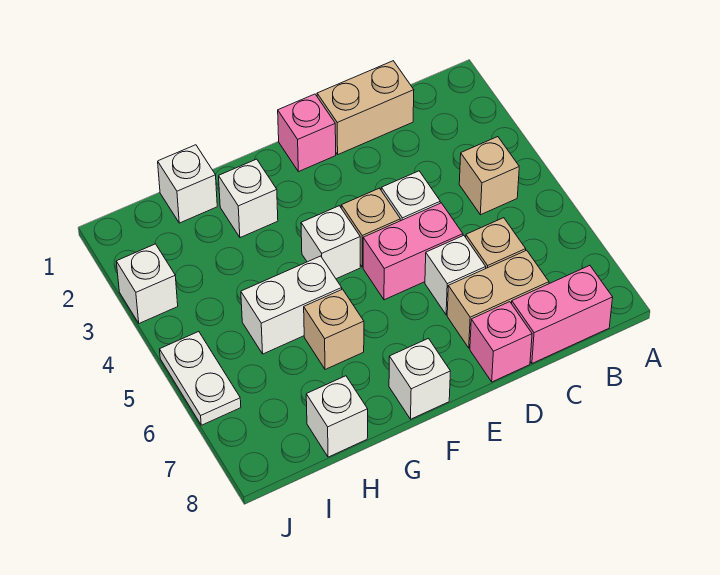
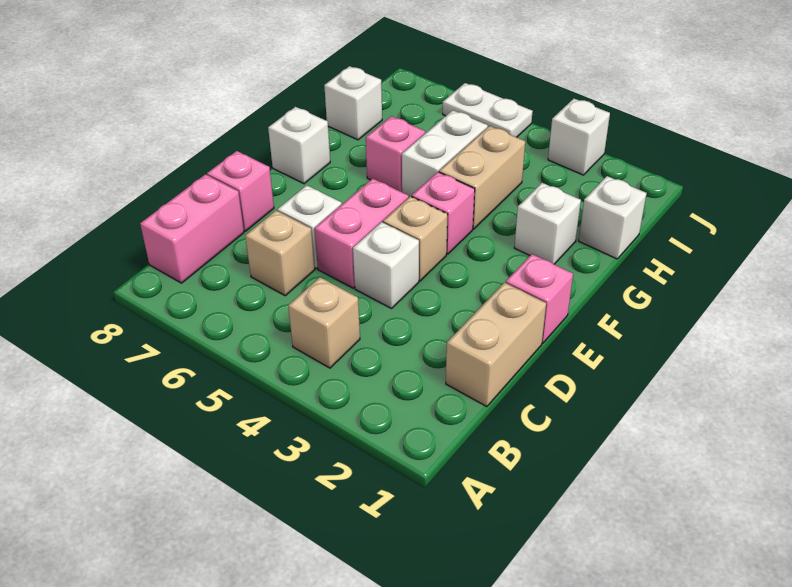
tan 1x2 brick [447,250,549,348] -> tan 1x2 brick moved to [439,126,525,229]
white 1x1 brick [301,206,360,279] -> pink 1x1 brick [412,172,475,254]
tan 1x1 brick [304,289,364,370] -> pink 1x1 brick [366,116,425,192]

